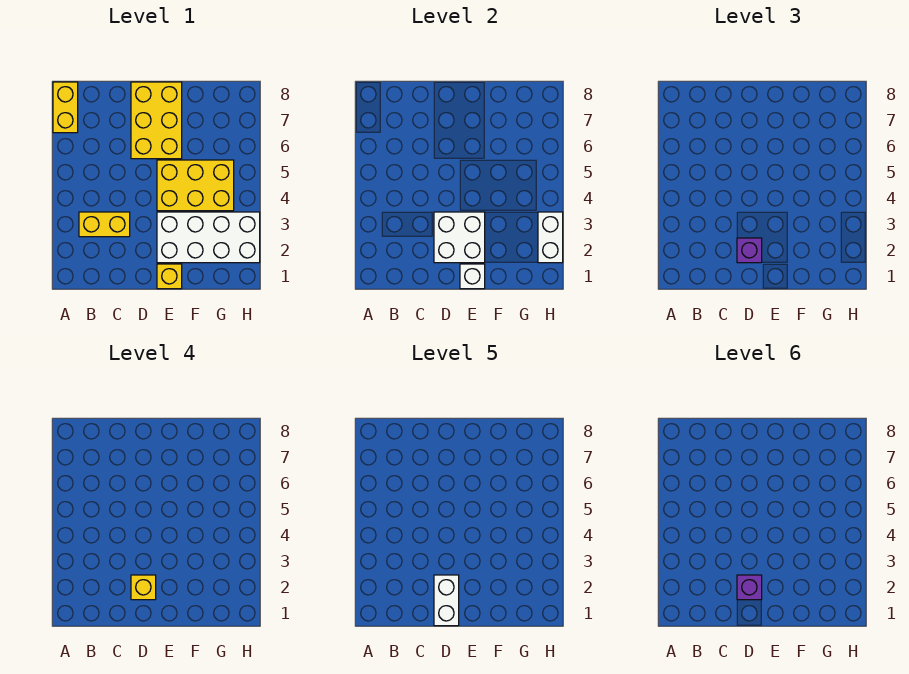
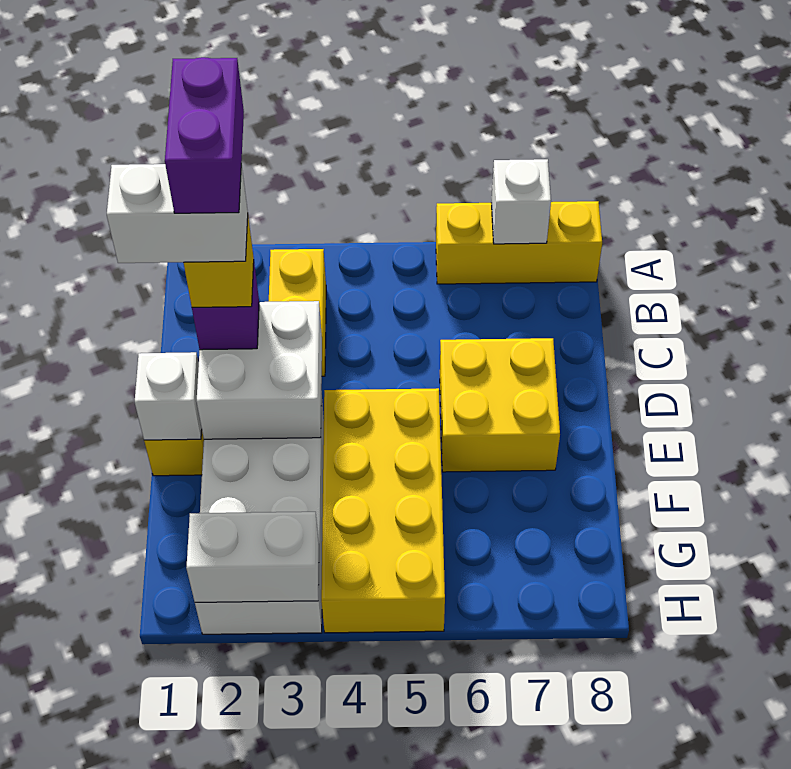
yellow 1x2 brick [53,82,78,133] -> yellow 1x3 brick [436,201,602,284]
none -> white 1x1 brick [491,159,551,244]
purple 1x1 brick [737,575,762,600] -> purple 1x2 brick [165,57,244,213]
yellow 2x3 brick [131,82,182,159] -> yellow 2x2 brick [440,338,560,472]
yellow 2x3 brick [157,160,234,211] -> yellow 2x4 brick [321,388,445,633]

